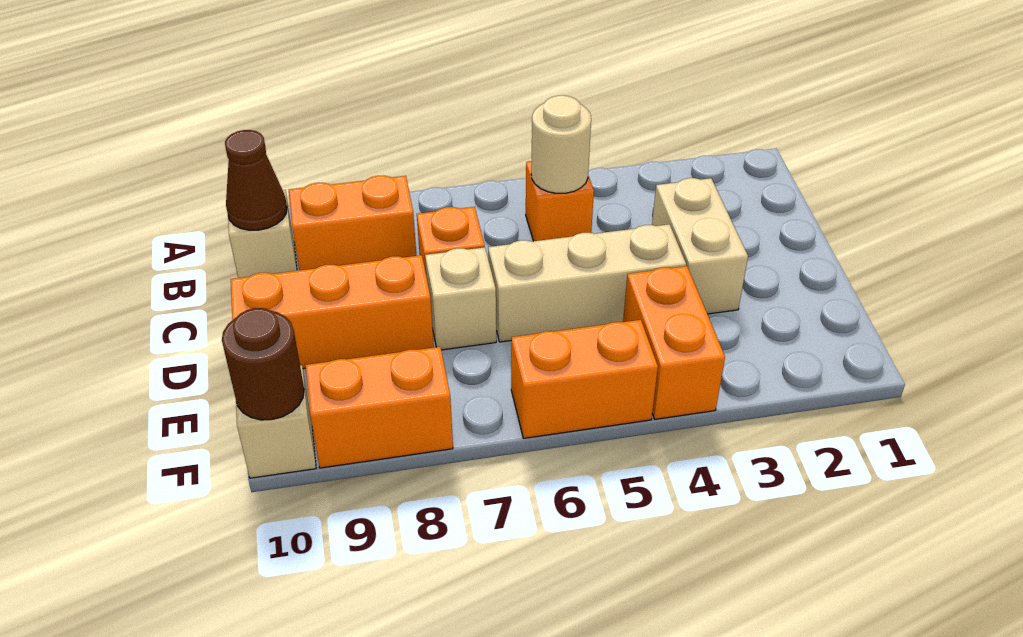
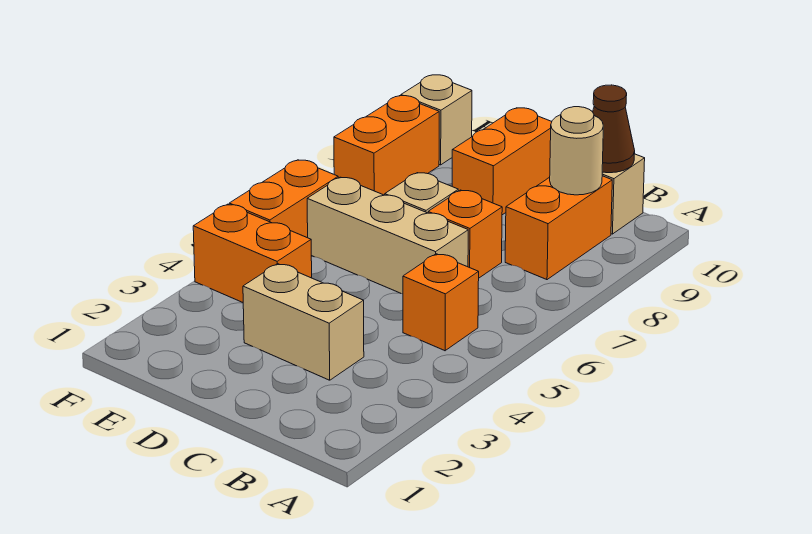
tan 1x1 round brick [531,95,591,193] -> tan 1x1 round brick moved to [550,107,603,195]
tan 1x3 brick [488,224,686,342] -> tan 1x3 brick turned to [307,177,468,294]
orange 1x3 brick [231,255,434,369] -> orange 1x2 brick [452,108,552,215]
brown 1x1 round brick [222,308,304,420] -> none

